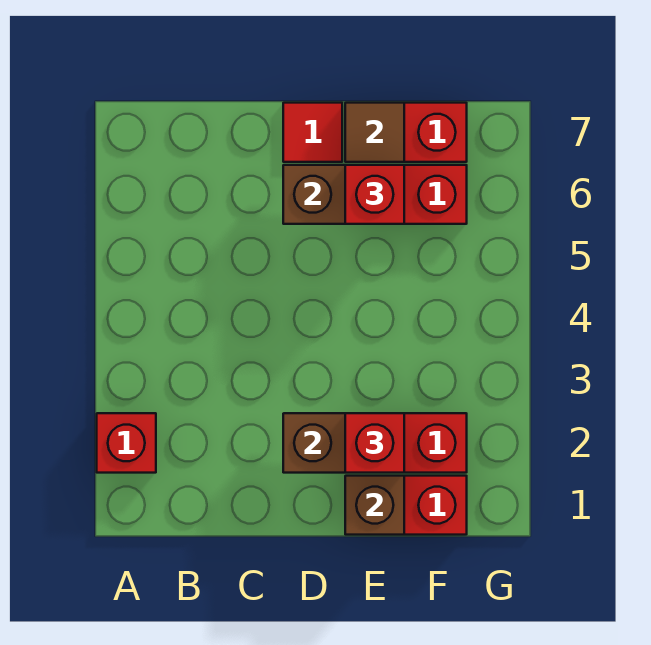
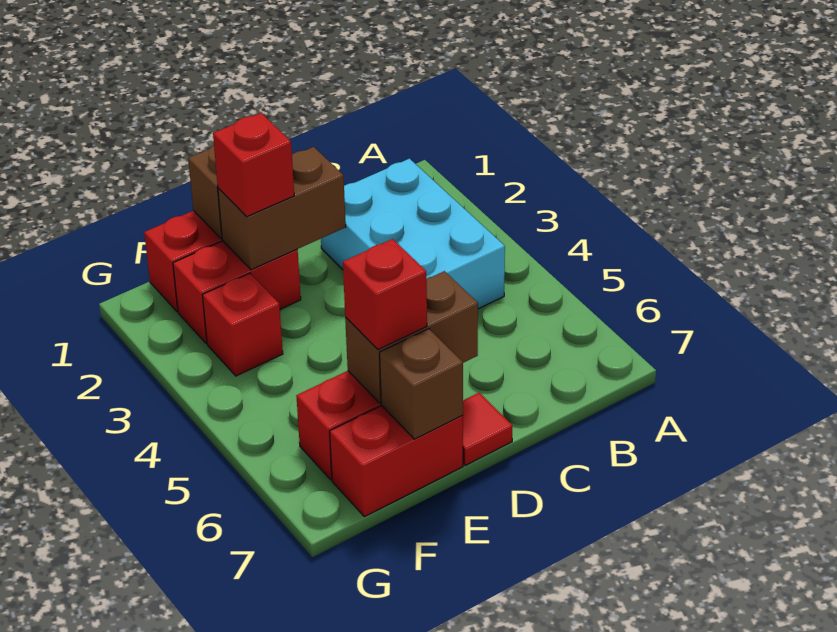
red 1x1 brick [97,413,156,473] -> red 1x1 brick moved to [203,273,283,376]
none -> cyan 2x3 brick [321,159,505,309]
brown 1x1 tile [345,103,404,162] -> brown 1x1 brick [380,329,463,439]

